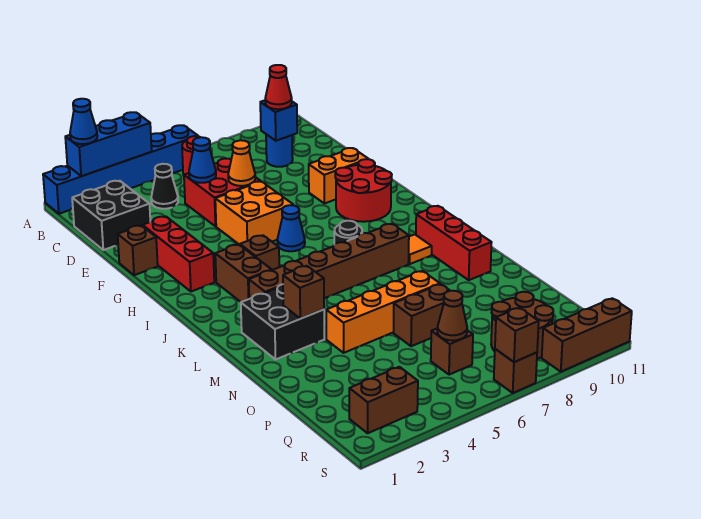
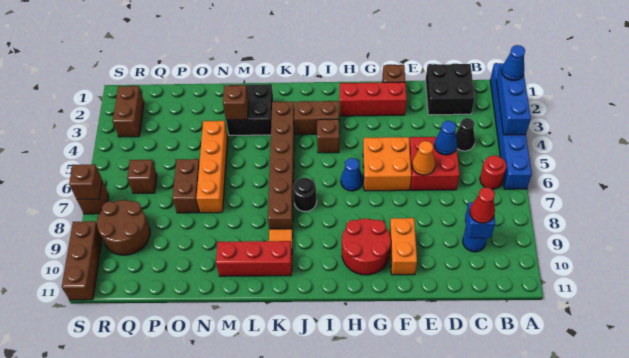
brown 1x1 cone [437,291,467,341] -> none

